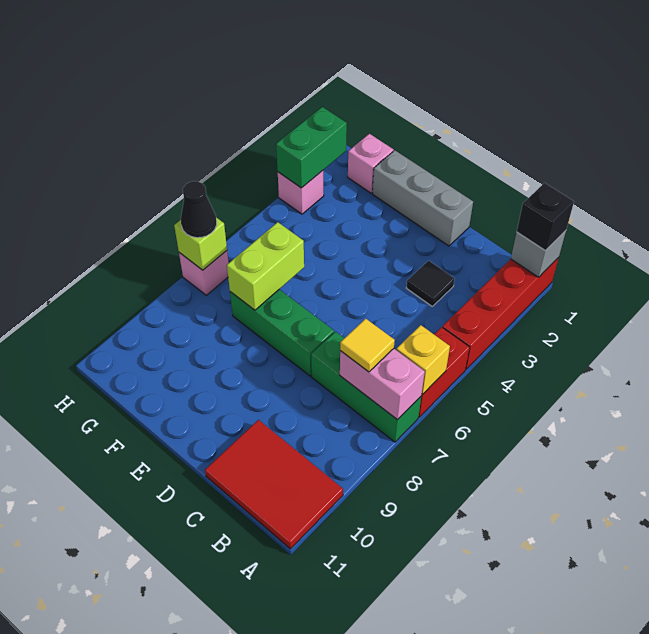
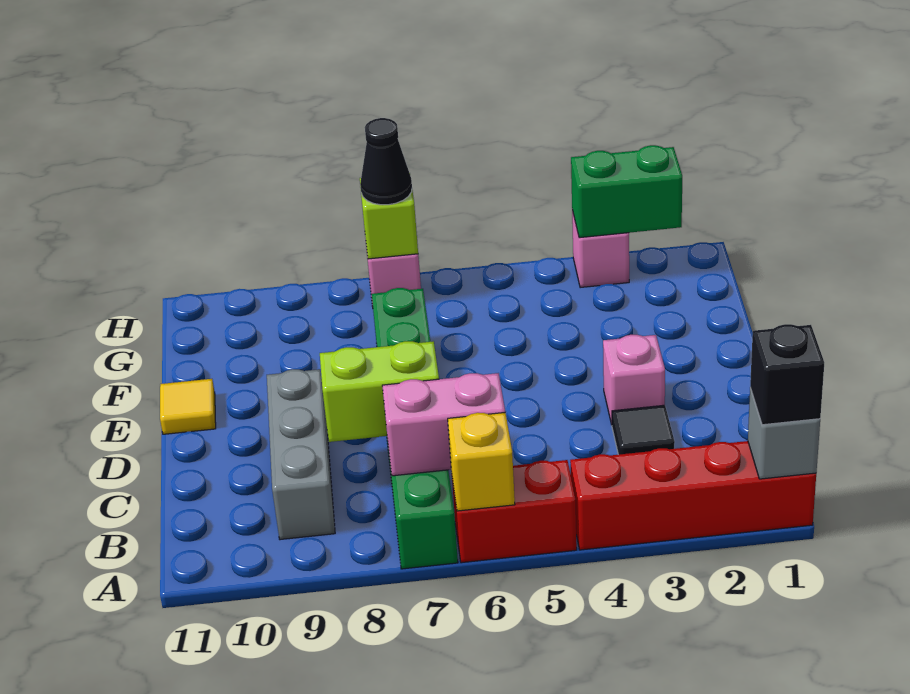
pink 1x2 brick [340,349,425,420] -> pink 1x2 brick turned to [382,373,505,476]
red 2x3 tile [205,420,343,549] -> none
yellow 1x1 tile [340,319,395,372] -> yellow 1x1 tile moved to [160,379,216,434]
grey 1x3 brick [373,150,473,246] -> grey 1x3 brick moved to [267,369,335,540]
lime 1x2 brick [227,222,304,310] -> lime 1x2 brick moved to [320,341,439,442]
pink 1x1 brick [348,134,393,193] -> pink 1x1 brick moved to [603,335,665,425]

